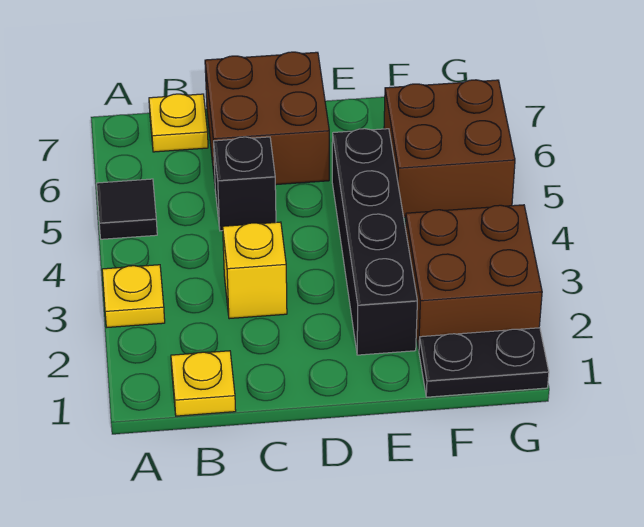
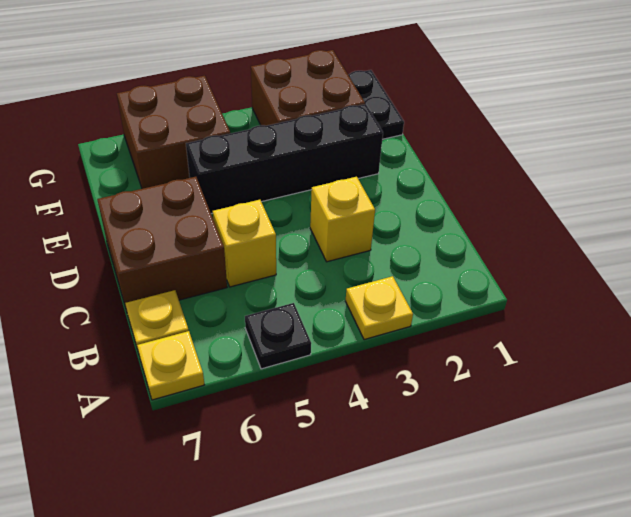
black 1x1 tile [97,179,157,239] -> black 1x1 plate [245,303,311,369]
yellow 1x1 plate [171,351,236,416] -> yellow 1x1 plate moved to [137,331,205,400]
black 1x1 brick [214,137,276,231] -> yellow 1x1 brick [213,200,276,287]

